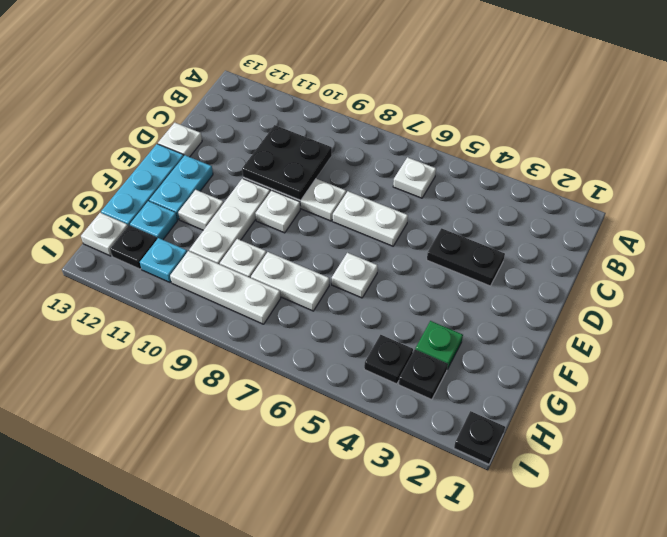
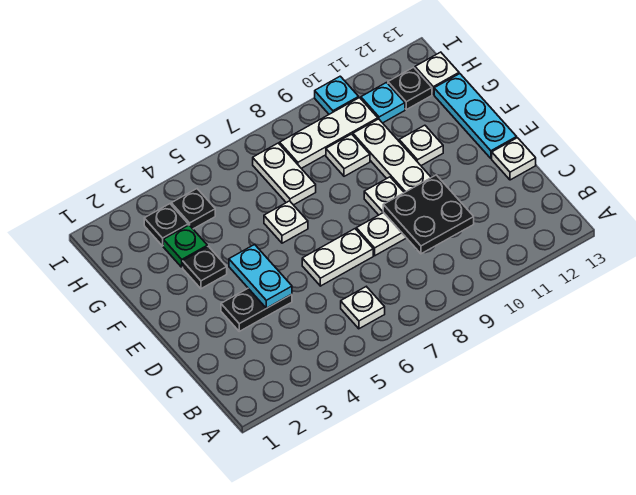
cyan 1x2 plate [149,155,213,219] -> cyan 1x2 plate moved to [229,244,292,308]
white 1x2 plate [251,252,329,311] -> white 1x2 plate turned to [253,143,316,205]
cyan 1x1 plate [130,201,177,240] -> cyan 1x1 plate moved to [315,76,359,114]
black 1x1 plate [454,411,505,464] -> black 1x1 plate moved to [183,246,227,289]

